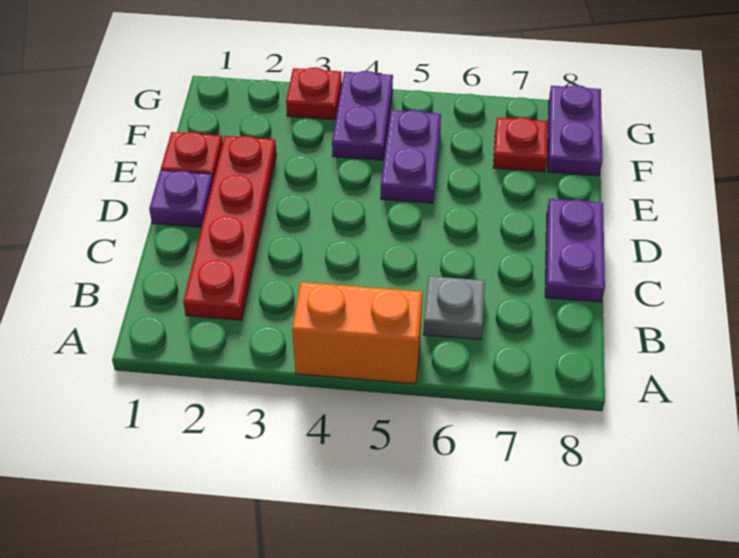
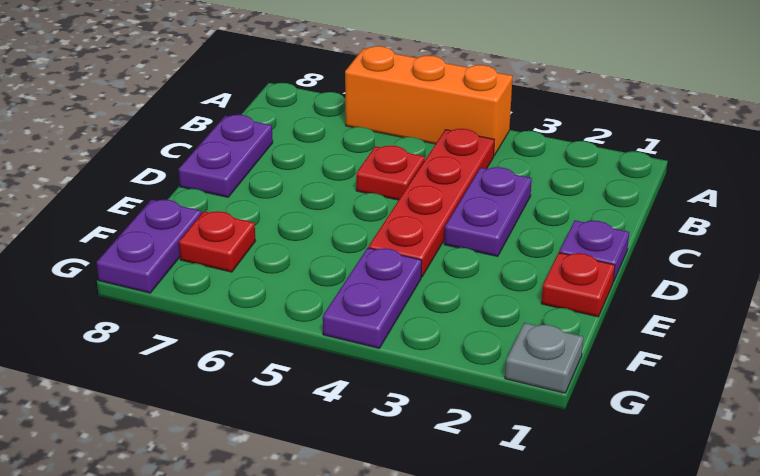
orange 1x2 brick [292,282,423,384] -> orange 1x3 brick [345,46,513,156]
red 1x4 plate [183,136,277,320] -> red 1x4 plate moved to [368,129,494,277]
grey 1x1 plate [423,276,485,340] -> grey 1x1 plate moved to [505,323,583,393]
purple 1x2 plate [381,110,441,203] -> purple 1x2 plate moved to [444,167,532,257]
red 1x1 plate [286,67,342,120] -> red 1x1 plate moved to [356,146,425,200]

